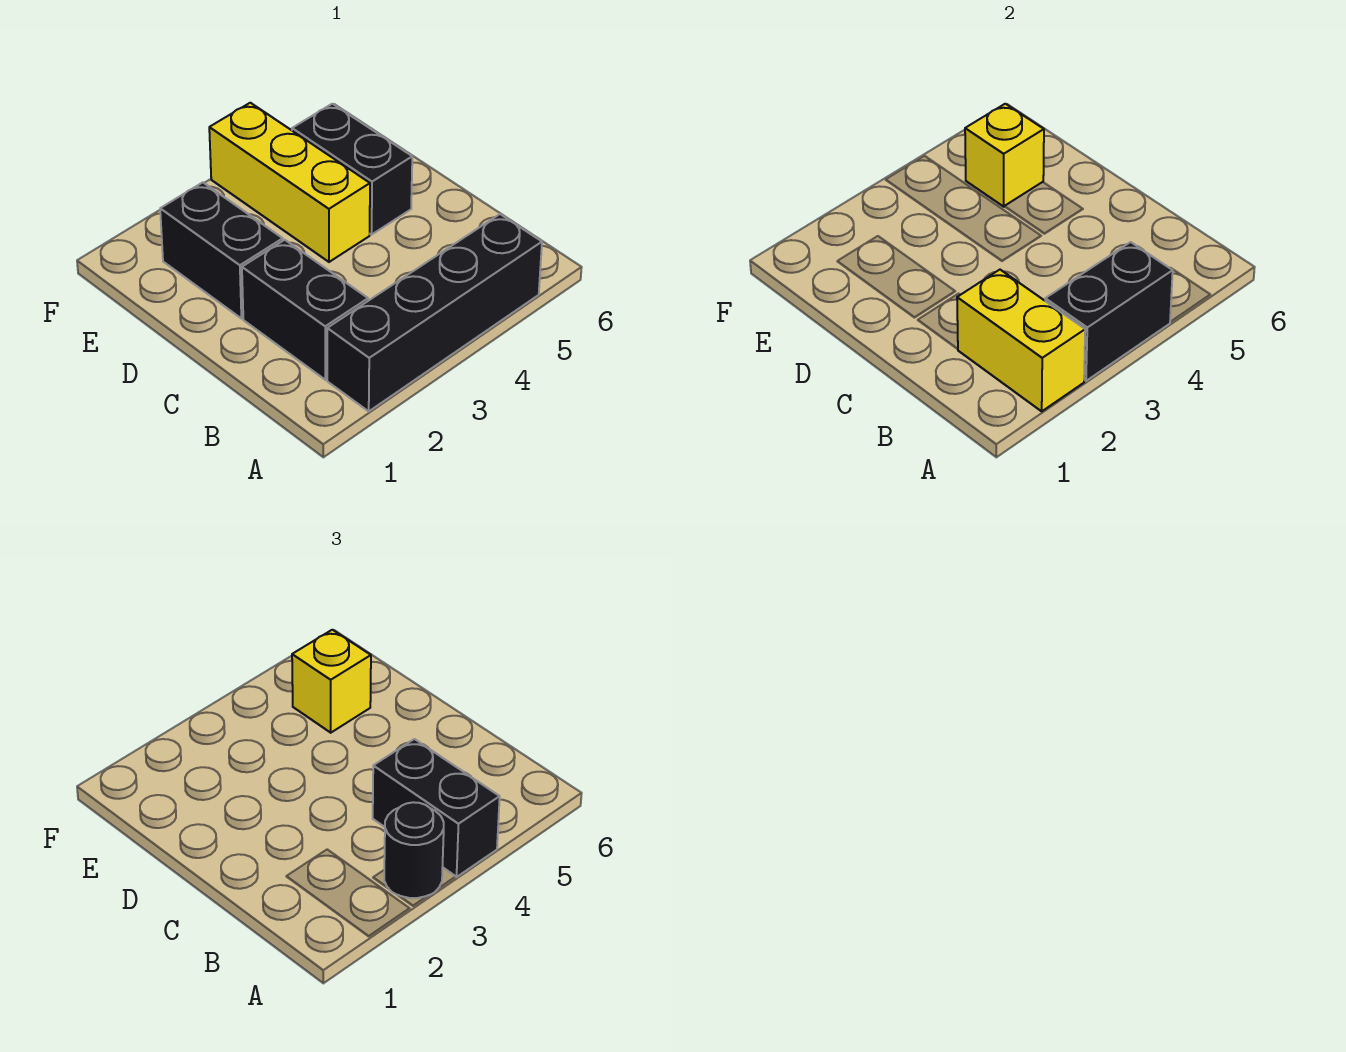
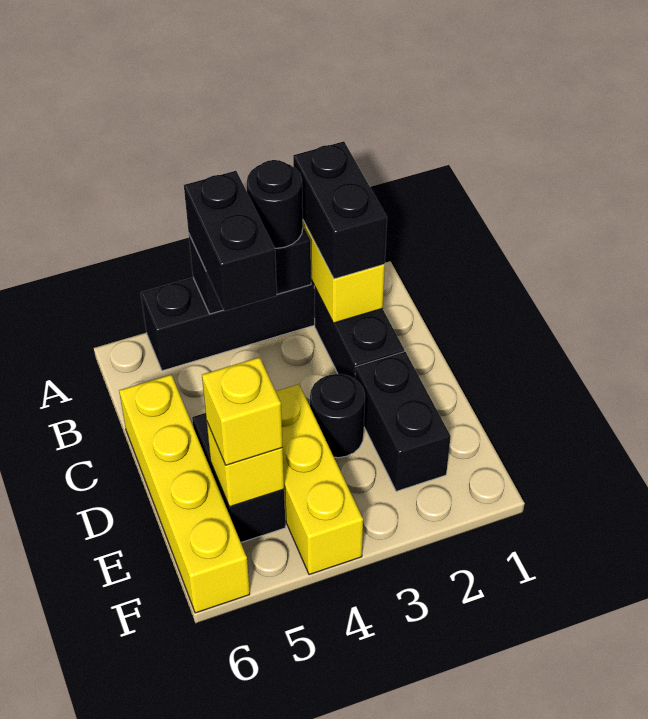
none -> black 1x2 brick [293,141,387,279]
none -> yellow 1x4 brick [119,375,250,613]
none -> black 1x1 round brick [310,374,365,458]

